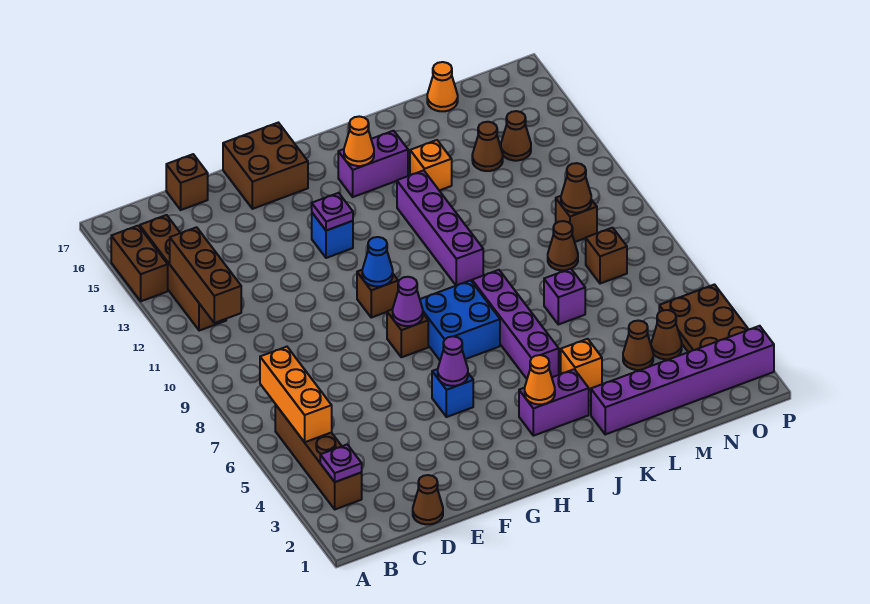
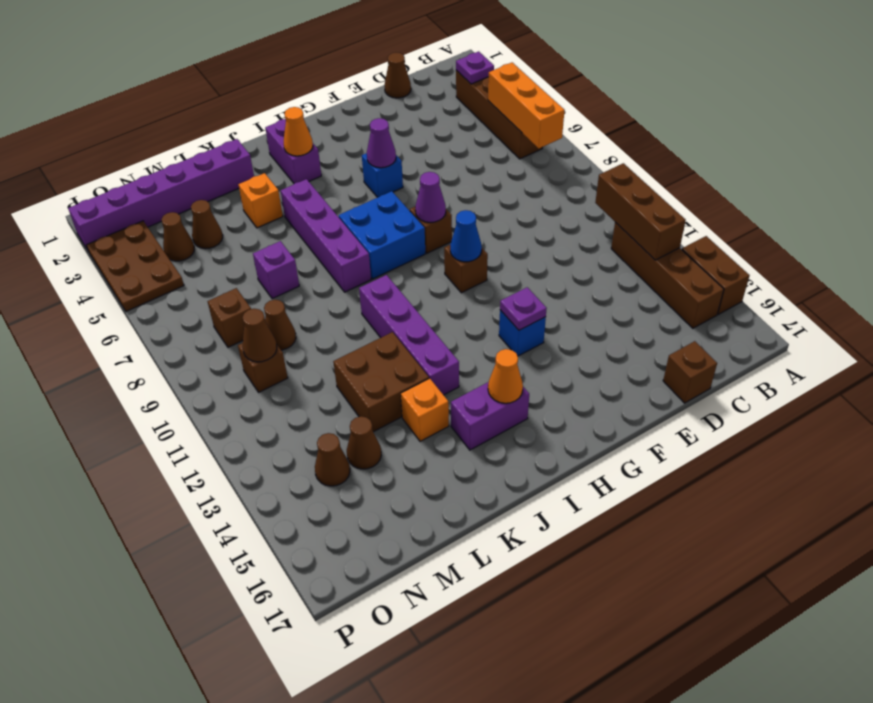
brown 2x2 brick [223,123,308,209] -> brown 2x2 brick moved to [333,332,429,432]
purple 1x2 brick [519,369,589,436] -> purple 1x2 brick turned to [265,119,321,184]
orange 1x1 cone [427,62,458,111] -> none

